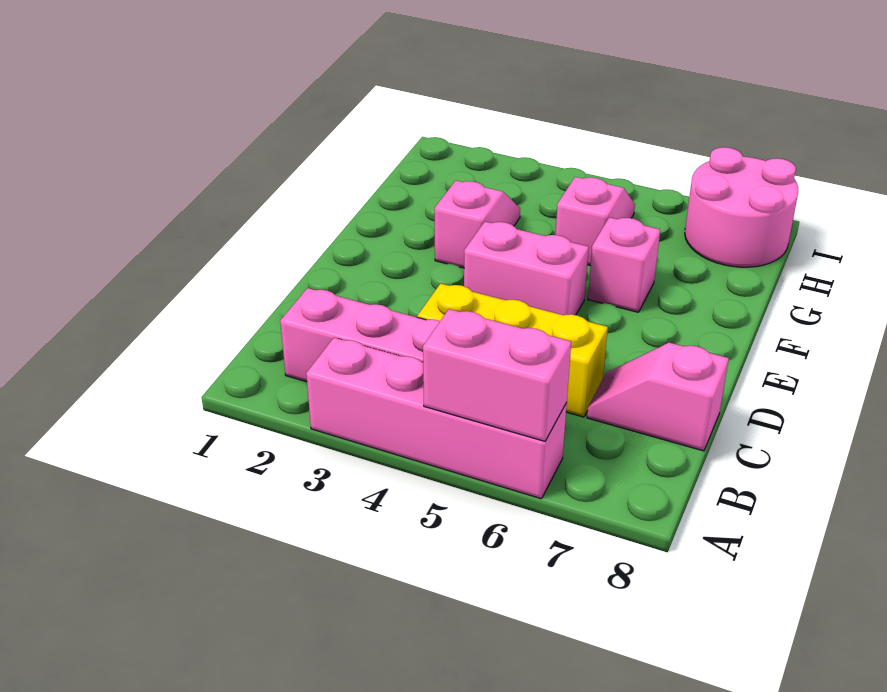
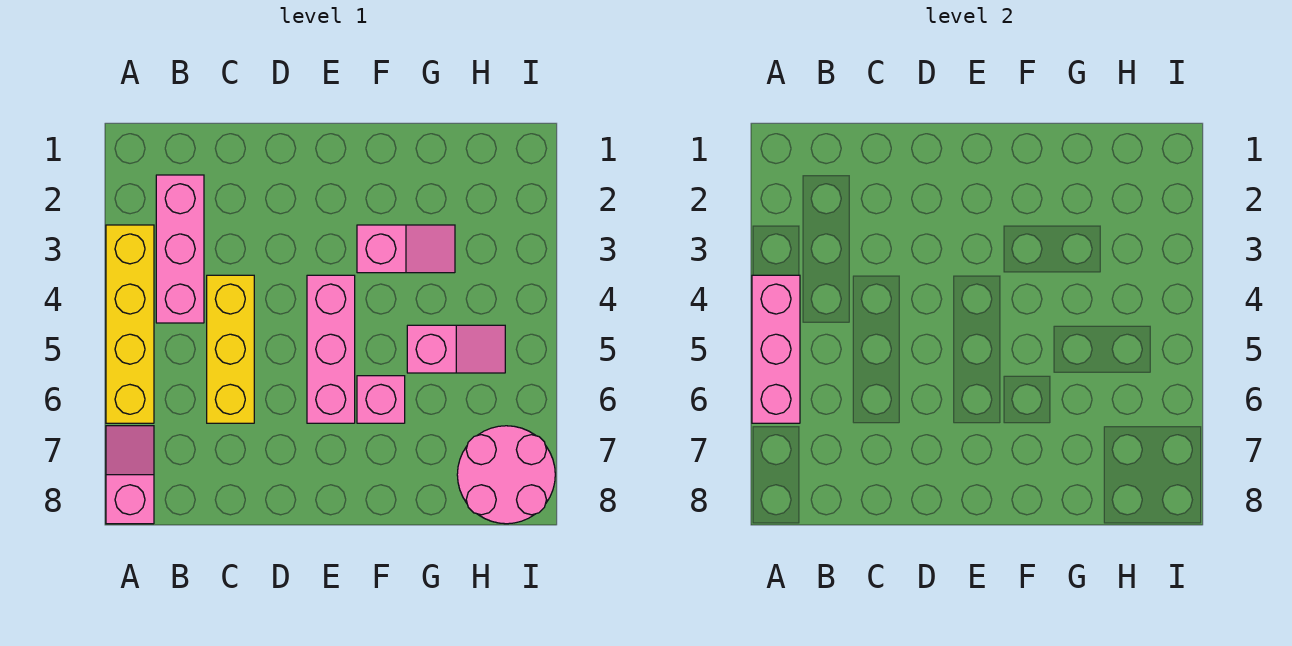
pink 1x4 brick [306,338,567,499] -> yellow 1x4 brick [106,225,154,423]
pink 1x2 brick [423,309,571,441] -> pink 1x3 brick [752,275,800,423]
pink 1x2 slope [587,343,729,451] -> pink 1x2 slope moved to [106,426,154,524]
pink 1x2 brick [464,222,589,315] -> pink 1x3 brick [307,275,355,423]

